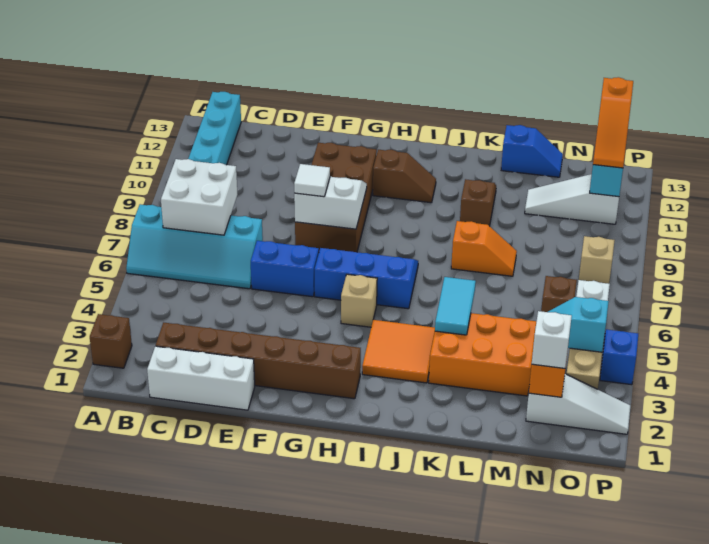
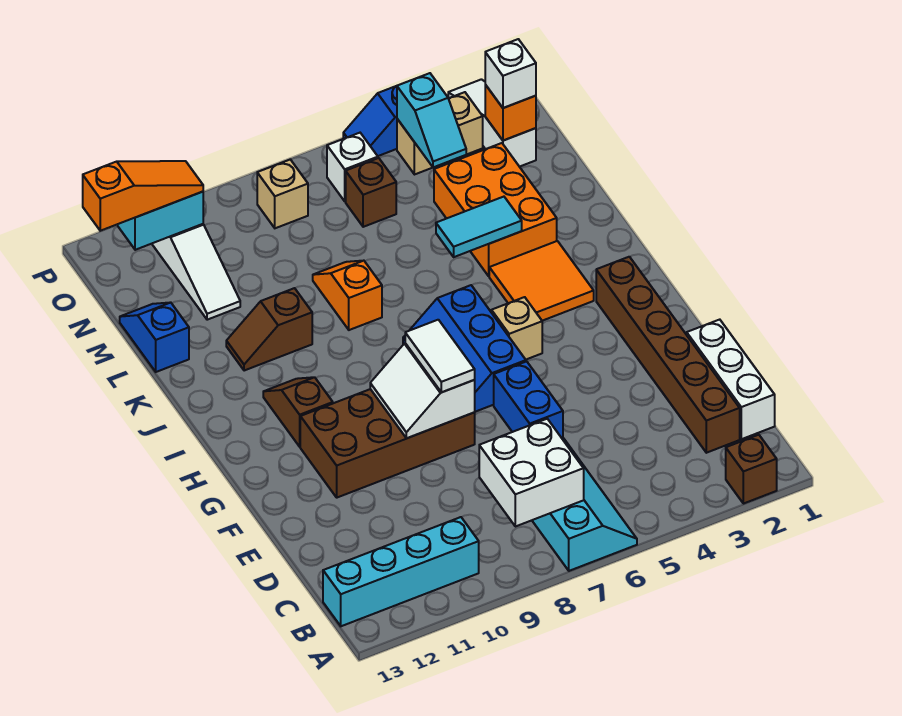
white 1x1 tile [294,164,330,197] -> white 1x2 tile [405,320,475,392]

